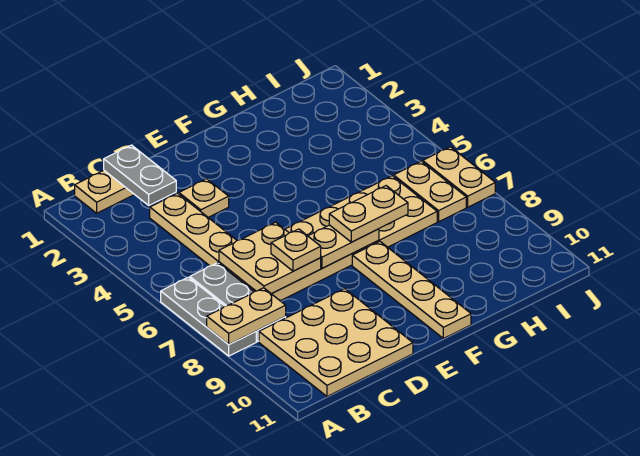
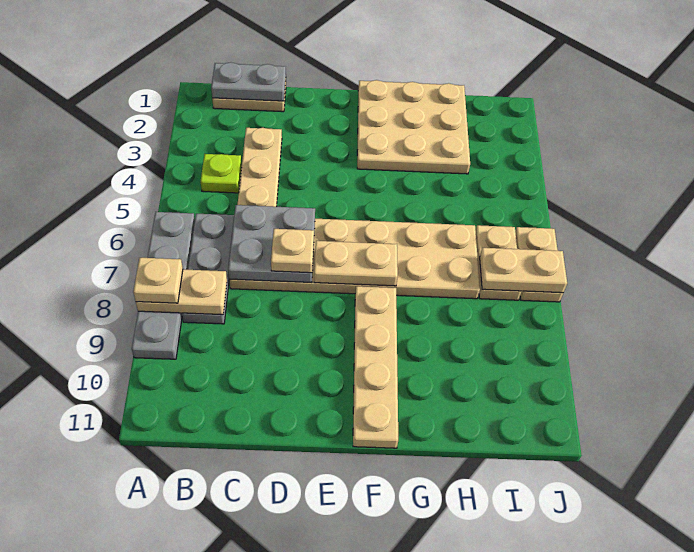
grey 1x3 plate [161,277,256,356] -> grey 1x4 plate [132,212,195,359]
none -> lime 1x1 plate [201,154,242,193]
tan 3x3 plate [259,289,413,396] -> tan 3x3 plate moved to [357,80,470,174]
grey 1x2 plate [104,145,176,205] -> grey 1x2 plate turned to [211,62,286,101]
tan 2x2 plate [219,222,321,294] -> grey 2x2 plate [228,205,315,283]
tan 1x1 plate [179,179,229,218] -> tan 1x1 plate moved to [133,258,183,303]
tan 1x2 plate [329,186,408,242] -> tan 1x2 plate moved to [480,248,567,293]

